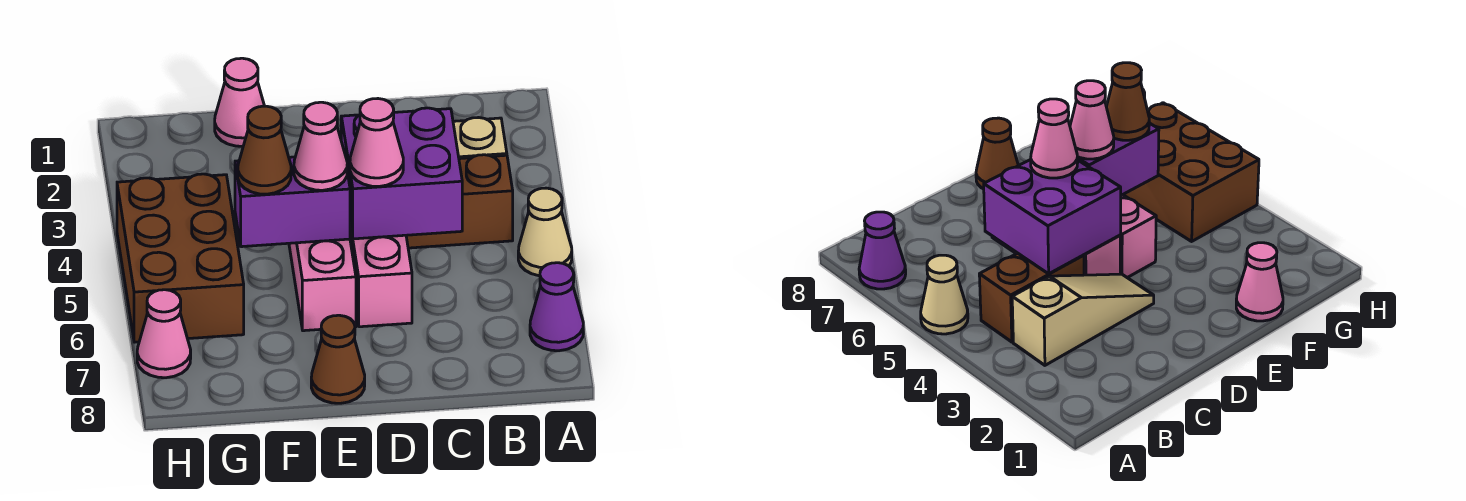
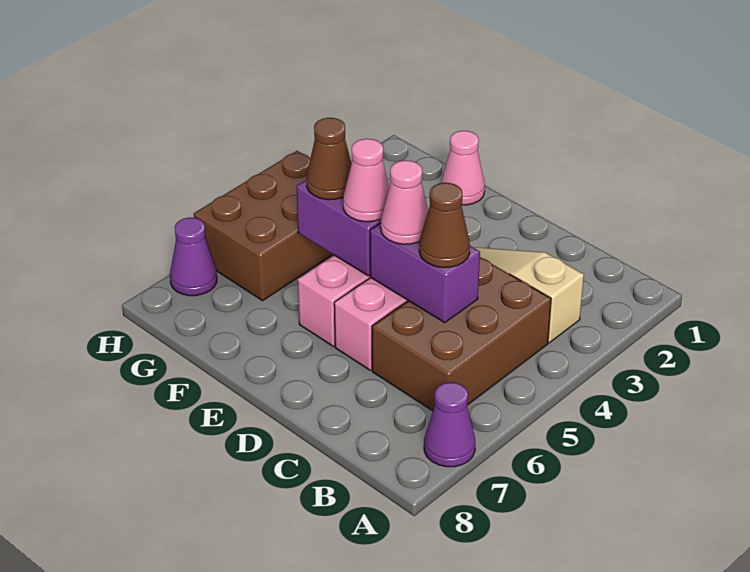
tan 1x1 cone [518,188,572,276] -> none
brown 1x2 brick [406,155,513,248] -> brown 2x3 brick [372,257,551,411]
purple 2x2 brick [341,108,462,239] -> purple 1x2 brick [370,223,480,323]
brown 1x1 cone [311,315,365,403] -> brown 1x1 cone moved to [419,183,470,268]
pink 1x1 cone [137,290,191,378] -> purple 1x1 cone [170,218,217,296]

